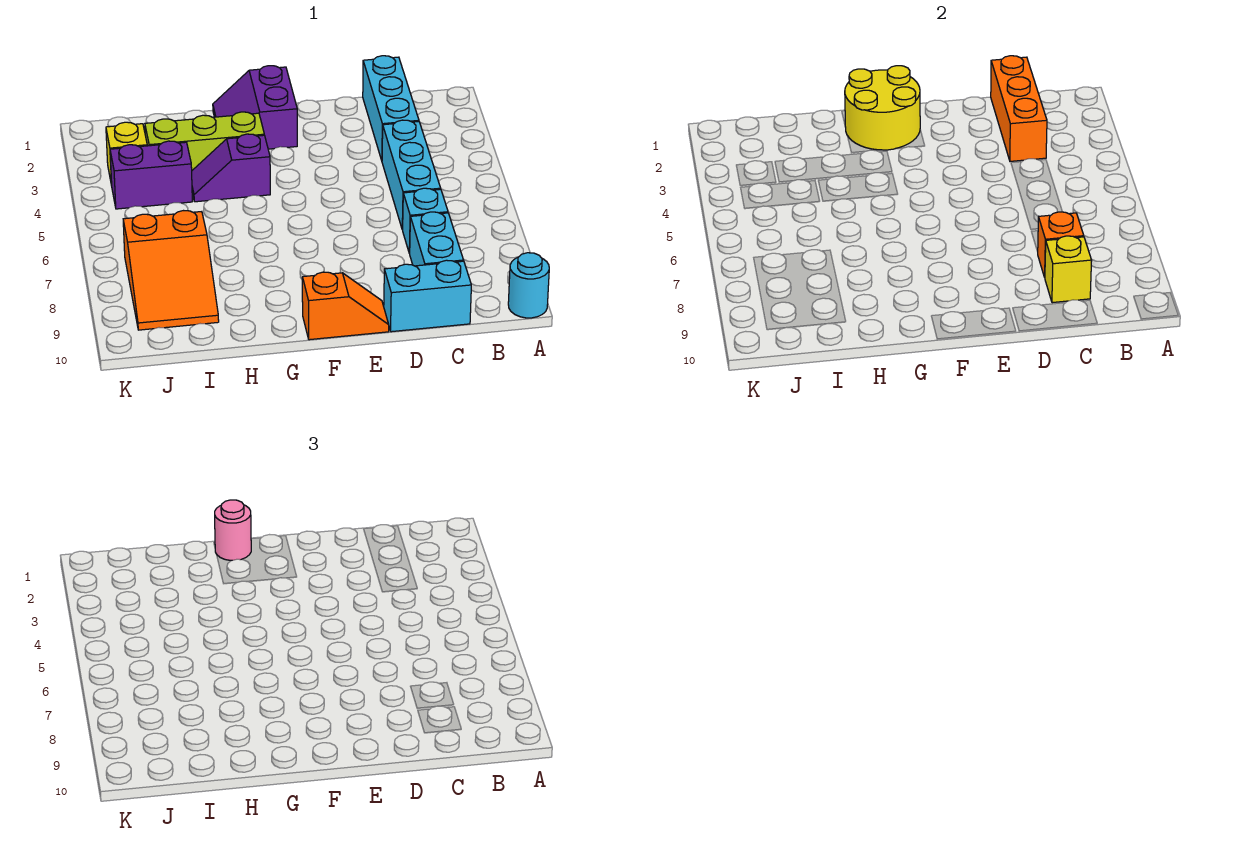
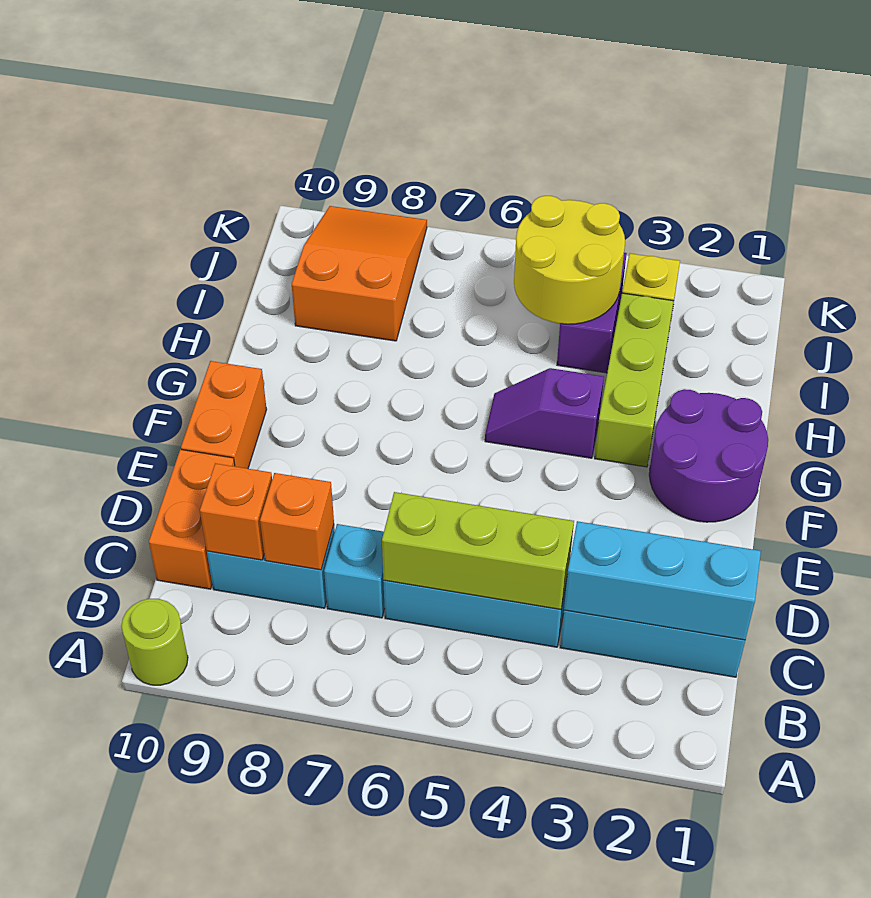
cyan 1x1 round brick [508,253,549,318] -> lime 1x1 round brick [121,599,188,685]
orange 1x3 brick [991,56,1047,161] -> cyan 1x3 brick [564,521,761,640]
none -> lime 1x3 brick [382,492,574,609]
yellow 1x1 brick [1045,236,1092,303] -> orange 1x1 brick [200,463,272,560]
cyan 1x2 brick [384,260,471,332] -> orange 1x2 brick [149,449,235,589]
orange 1x2 slope [302,272,389,340] -> orange 1x2 brick [181,361,267,469]
purple 2x2 slope [213,66,297,149] -> purple 2x2 round brick [649,389,768,522]
yellow 2x2 round brick [845,66,920,150] -> yellow 2x2 round brick moved to [514,196,625,324]
pink 1x1 round brick [215,500,251,560] -> none
purple 1x2 slope [192,134,270,202] -> purple 1x2 slope turned to [485,368,604,458]
orange 2x3 slope [123,211,219,330] -> orange 2x3 slope turned to [292,206,427,341]

